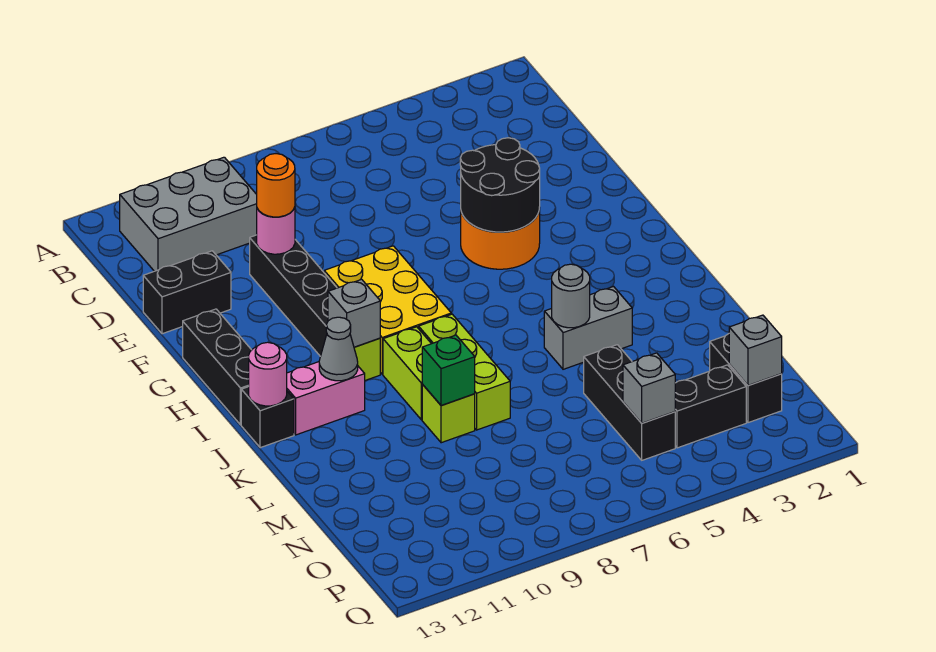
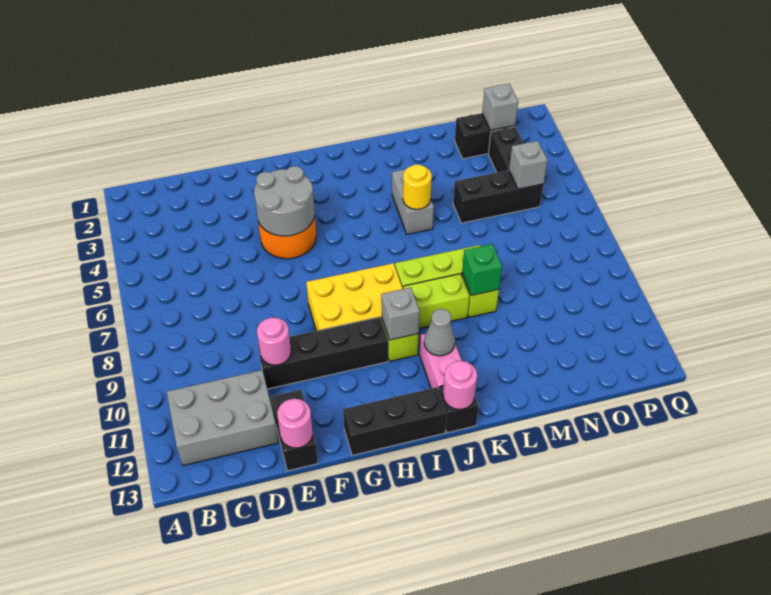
grey 2x3 brick [120,157,257,271] -> grey 2x3 brick turned to [167,370,279,466]
orange 1x1 round brick [257,154,295,217] -> none
none -> pink 1x1 round brick [277,399,313,448]
black 2x2 round brick [460,138,540,232] -> grey 2x2 round brick [254,166,315,236]
grey 1x1 round brick [552,264,590,328] -> yellow 1x1 round brick [403,165,432,209]

